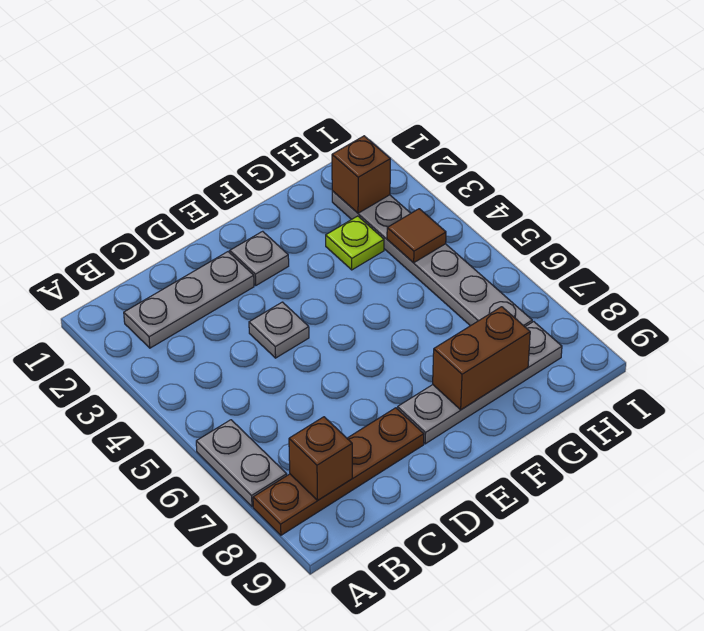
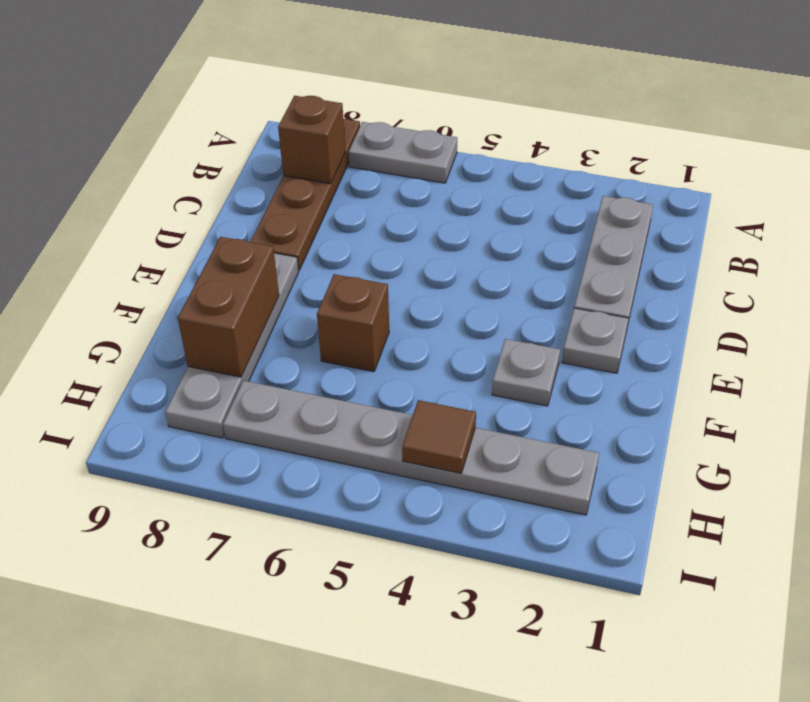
grey 1x1 plate [249,302,309,358] -> grey 1x1 plate moved to [492,339,560,406]
lime 1x1 plate [326,216,384,270] -> none
brown 1x1 brick [332,136,390,213] -> brown 1x1 brick moved to [317,274,389,372]

